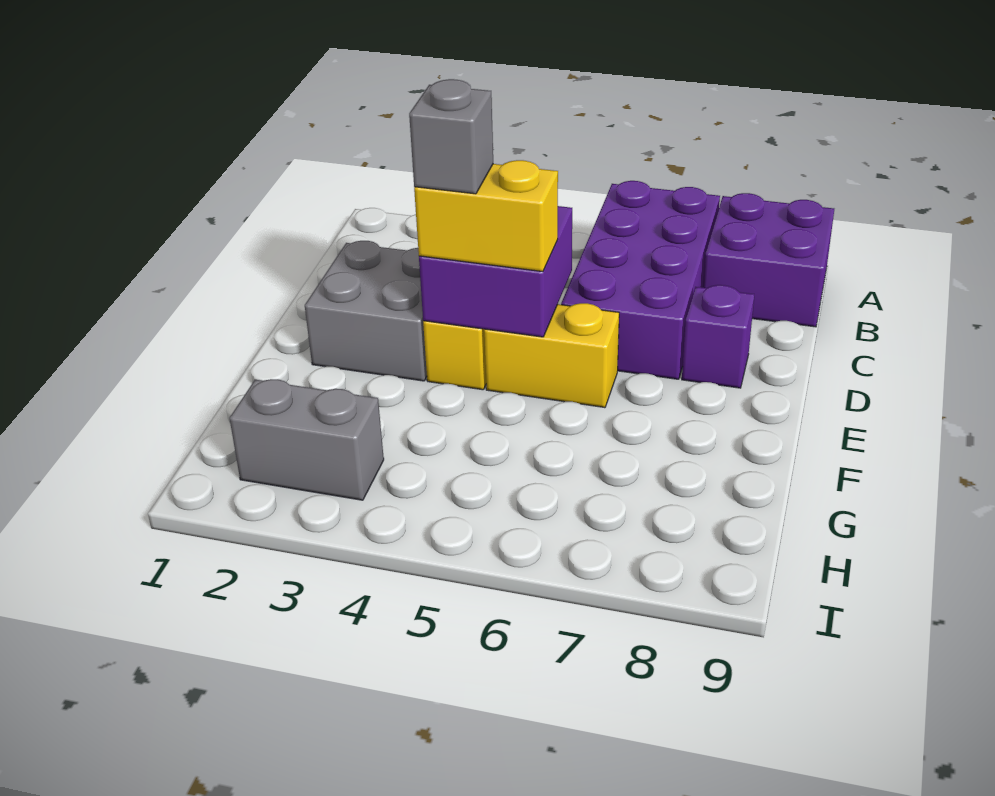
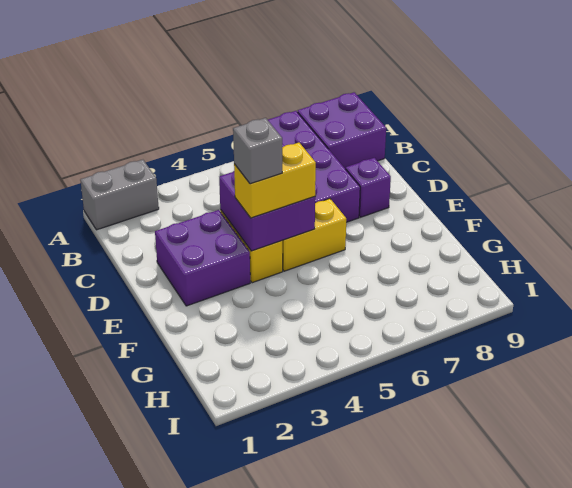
grey 2x2 brick [305,241,427,381] -> purple 2x2 brick [155,210,250,306]
grey 1x2 brick [230,379,384,500] -> grey 1x2 brick moved to [80,160,159,230]

